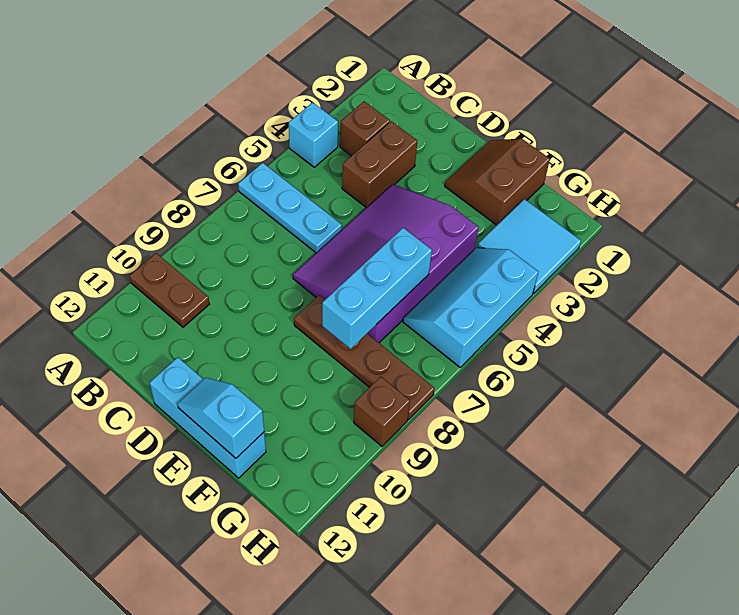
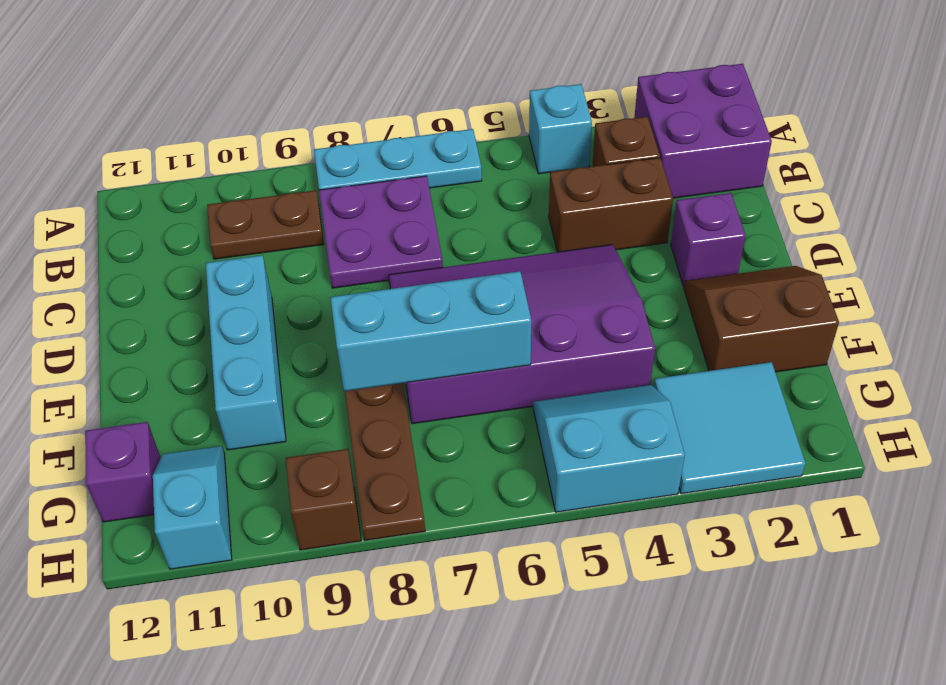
none -> purple 2x2 brick [634,64,772,198]
cyan 1x3 plate [238,163,342,253] -> cyan 1x3 plate turned to [314,129,482,190]
brown 1x2 plate [130,253,209,327] -> brown 1x2 plate turned to [207,190,324,259]
none -> purple 2x2 plate [319,176,443,288]
none -> purple 1x1 brick [671,193,746,286]
cyan 1x3 brick [150,357,266,478] -> cyan 1x3 brick moved to [206,255,286,450]
cyan 1x2 slope [178,378,264,458] -> cyan 1x2 slope moved to [153,446,232,569]
cyan 2x3 slope [403,248,538,367] -> cyan 2x2 slope [533,385,685,512]
none -> purple 1x1 brick [85,422,161,522]

